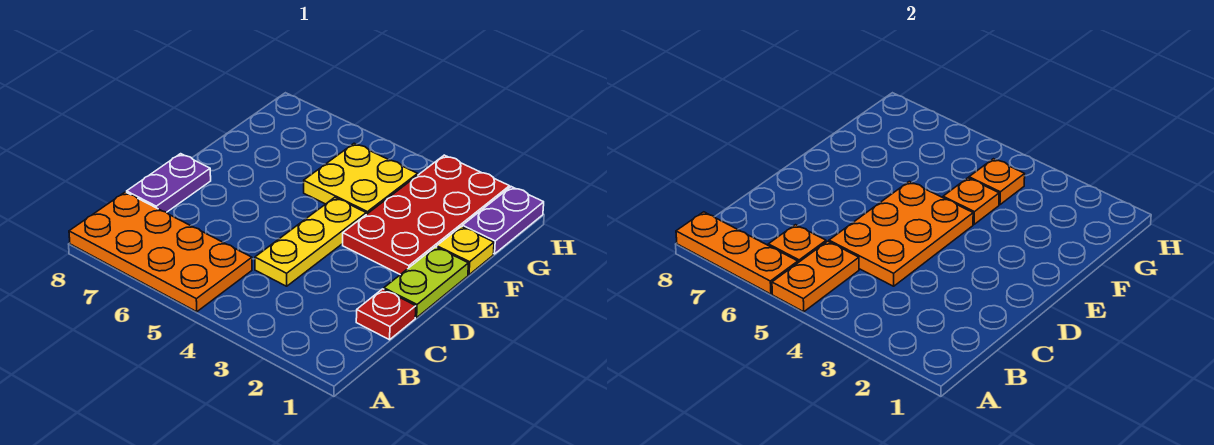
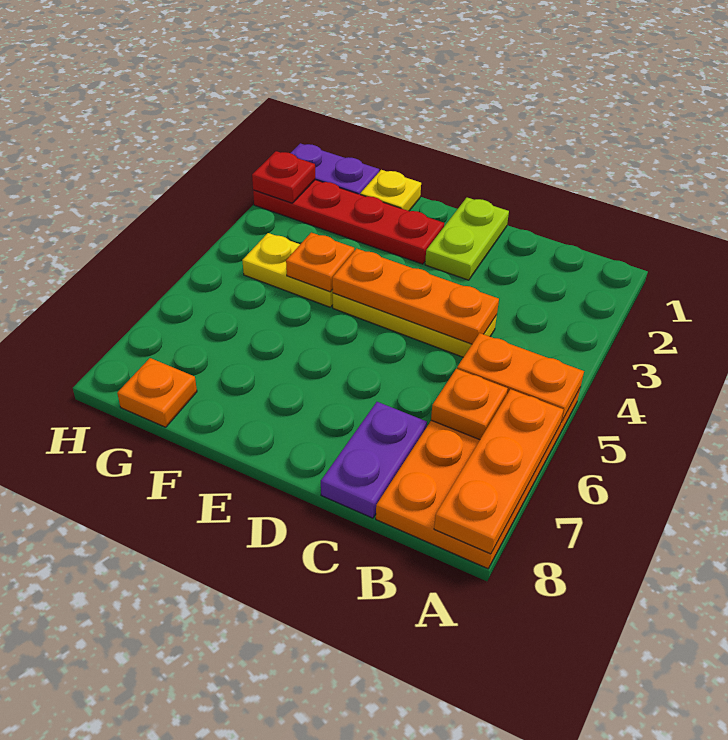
red 1x1 plate [356,289,416,340] -> red 1x1 plate moved to [252,151,315,203]
orange 2x3 plate [829,181,973,286] -> orange 1x3 plate [332,249,499,344]
purple 1x2 plate [127,154,211,212] -> purple 1x2 plate turned to [321,402,427,518]
lime 1x2 plate [384,247,468,318] -> lime 1x2 plate turned to [425,198,509,280]
red 2x4 plate [343,155,510,275] -> red 1x4 plate [253,180,444,264]
yellow 2x2 plate [304,143,418,214] -> yellow 1x2 plate [242,233,333,307]
orange 1x1 plate [969,159,1025,205] -> orange 1x1 plate moved to [117,358,197,427]

